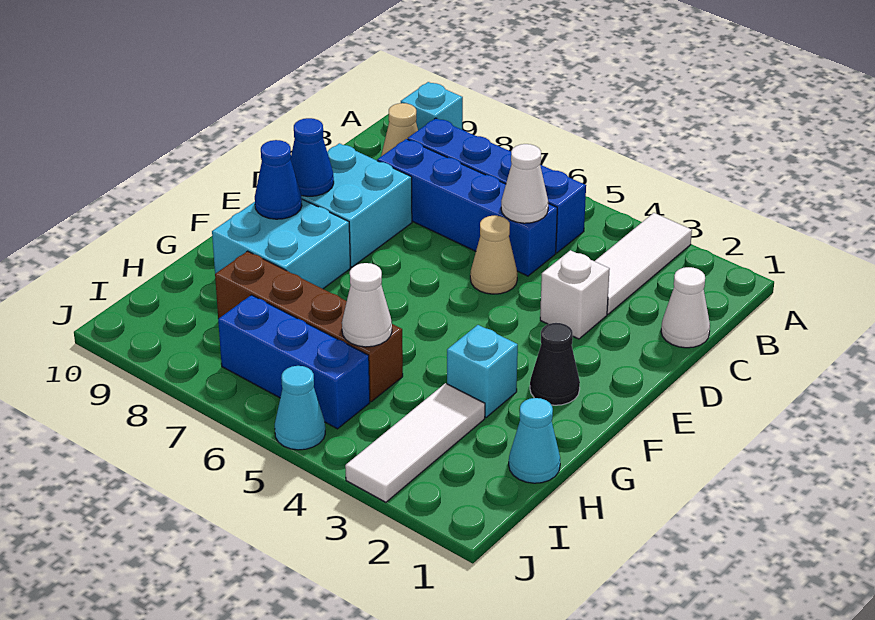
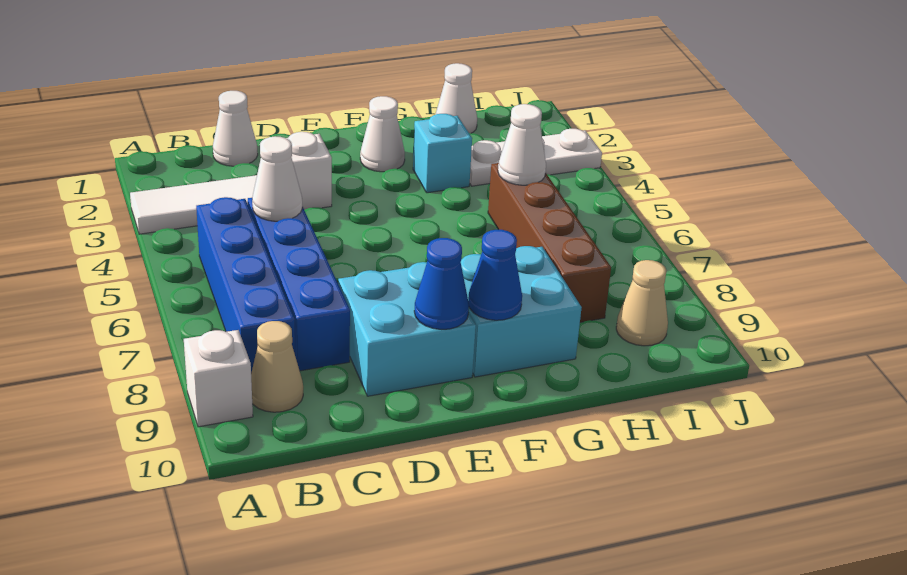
cyan 1x1 brick [401,82,463,130] -> white 1x1 brick [184,330,253,427]
tan 1x1 cone [470,216,517,294] -> tan 1x1 cone moved to [616,260,668,346]
black 1x1 cone [530,323,580,405] -> white 1x1 cone [360,96,405,172]
cyan 1x1 cone [509,398,560,483] -> white 1x1 cone [436,63,477,133]
white 1x3 tile [345,383,485,502] -> white 1x3 plate [470,129,602,186]
blue 1x3 brick [218,295,370,429] -> none
cyan 1x1 cone [275,366,325,450] -> none

